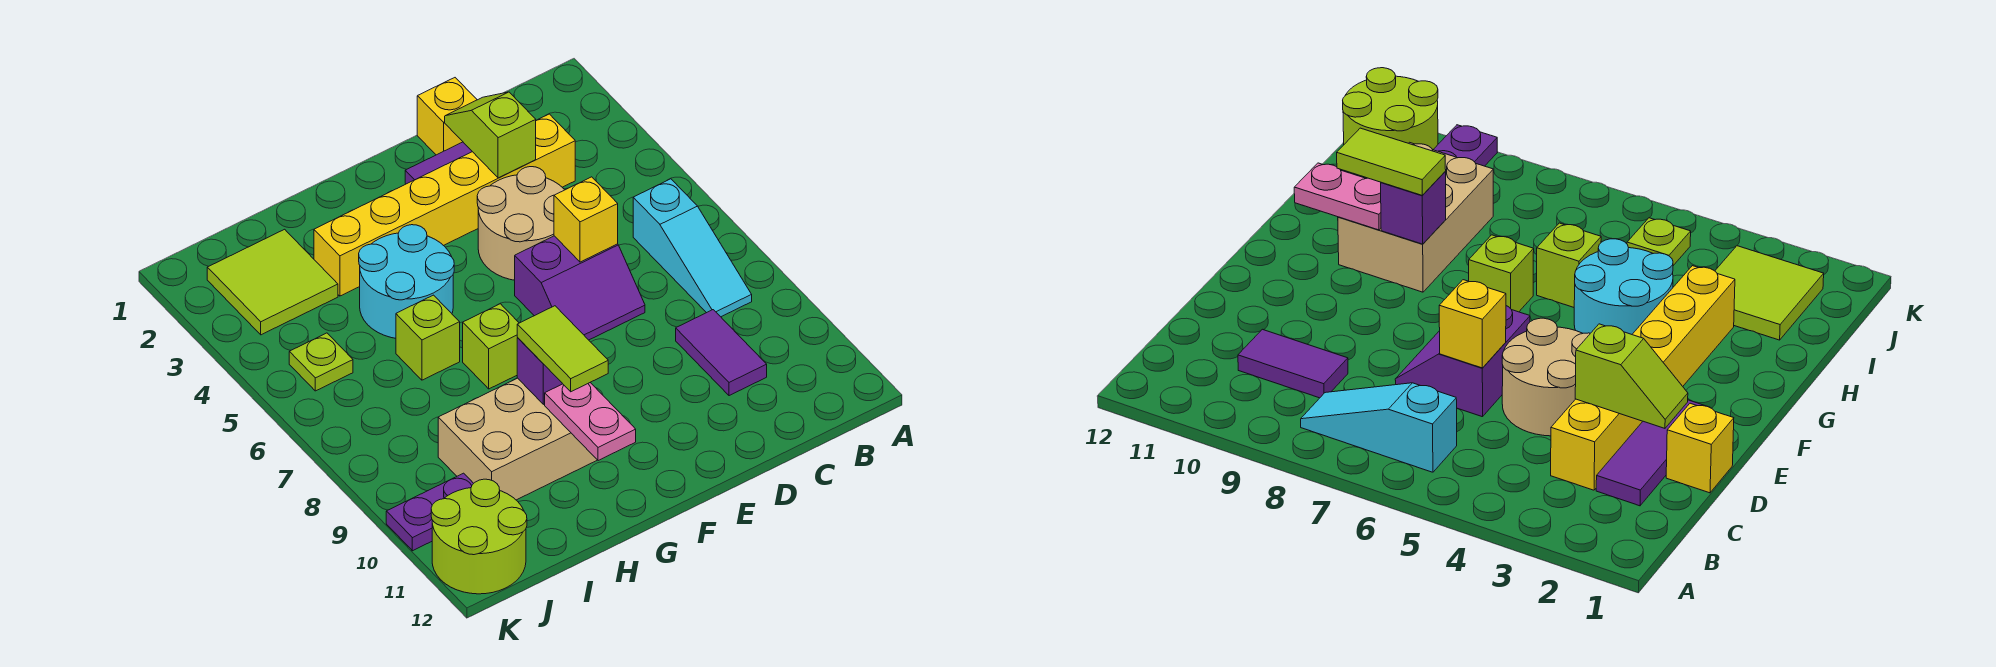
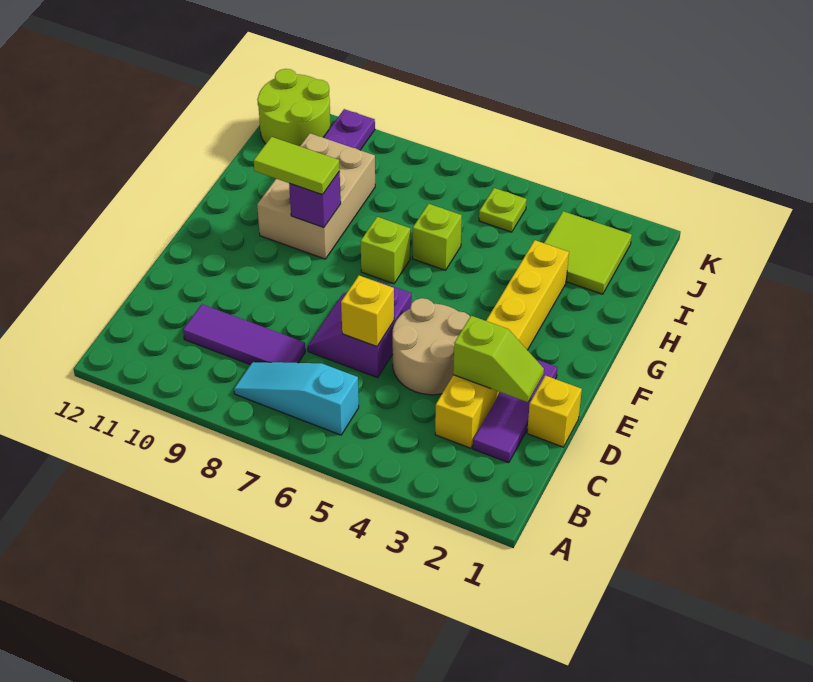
purple 1x2 tile [676,310,767,396] -> purple 1x3 tile [183,304,305,365]
cyan 2x2 round brick [359,225,454,338] -> none
pink 1x2 plate [545,383,636,461] -> none

